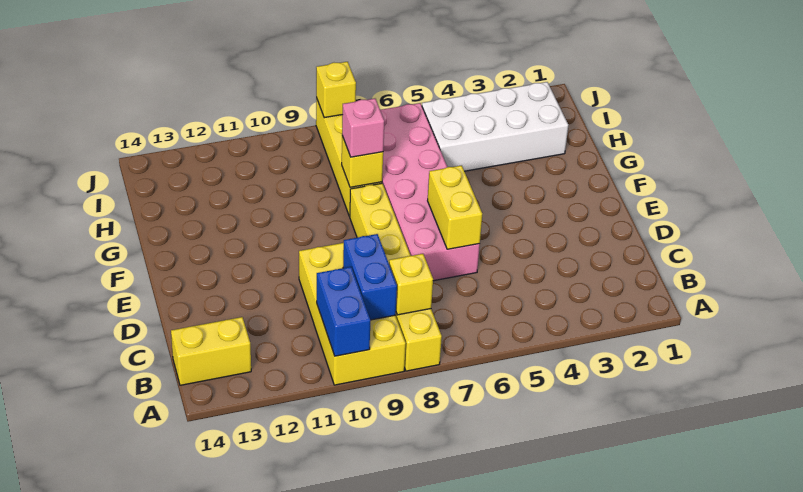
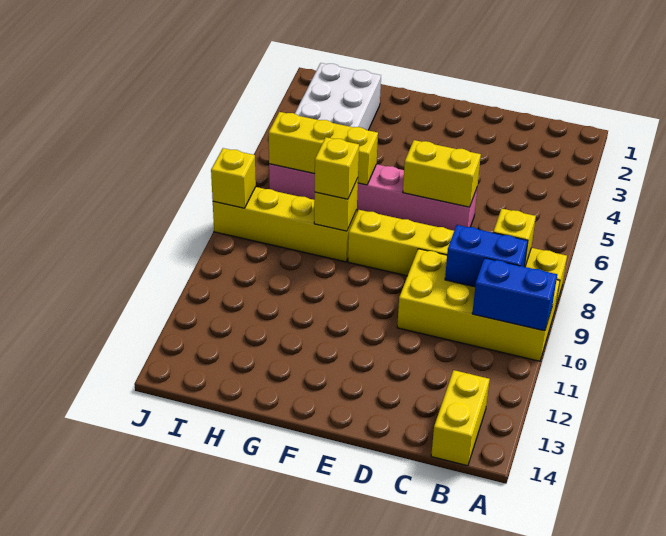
pink 2x6 brick [380,103,480,281] -> pink 1x6 brick [269,164,477,231]
none -> yellow 1x3 brick [269,112,378,185]
pink 1x1 brick [342,99,384,157] -> yellow 1x1 brick [315,137,359,199]

